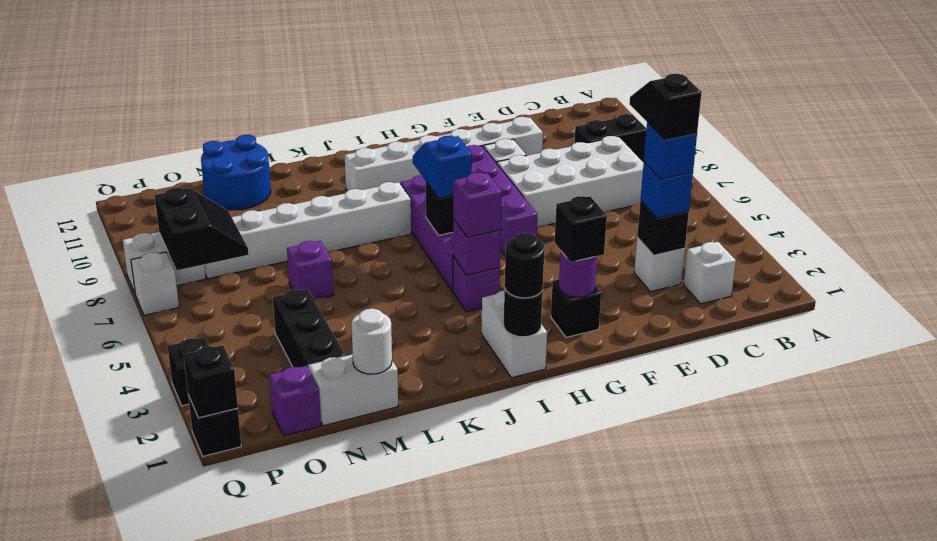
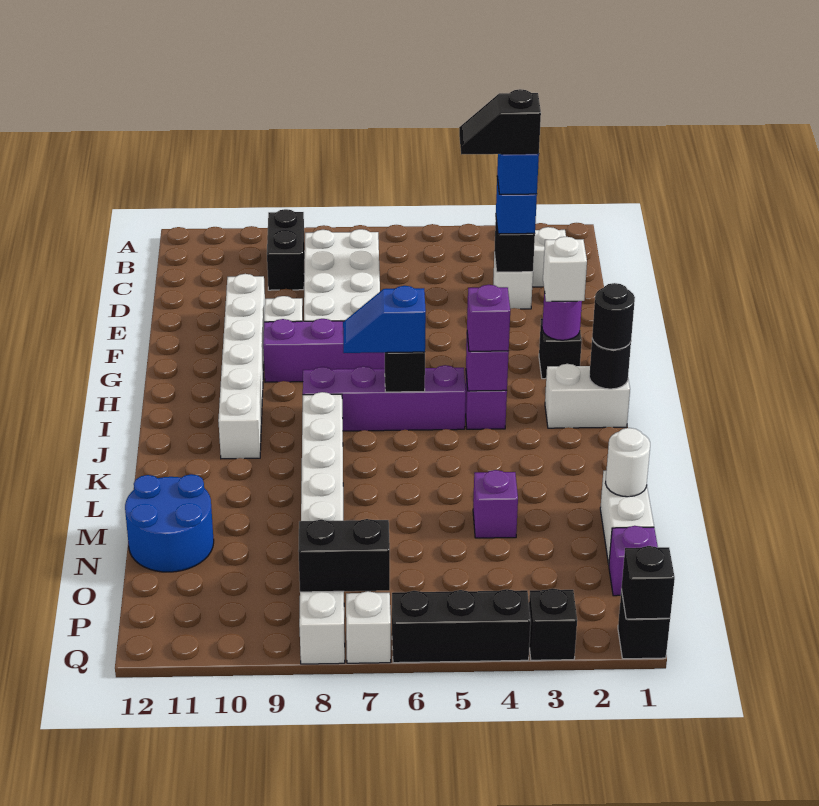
black 1x1 brick [555,196,607,262] -> white 1x1 brick [543,237,587,302]
purple 1x1 brick [287,241,334,300] -> purple 1x1 brick moved to [473,470,518,538]
black 1x3 brick [273,289,345,369] -> black 1x3 brick moved to [392,589,531,663]

